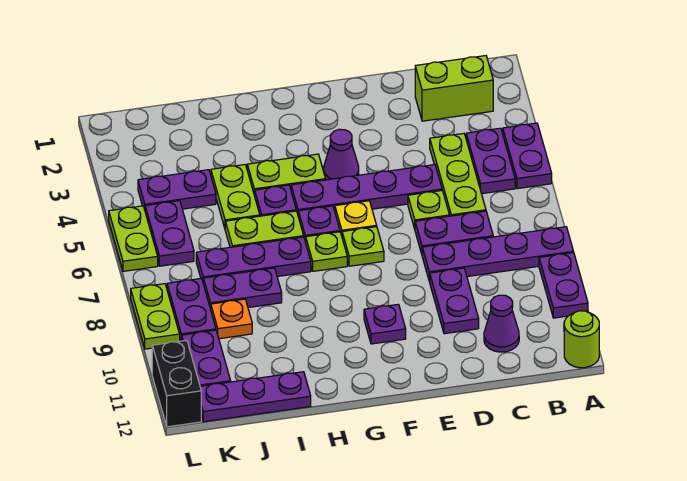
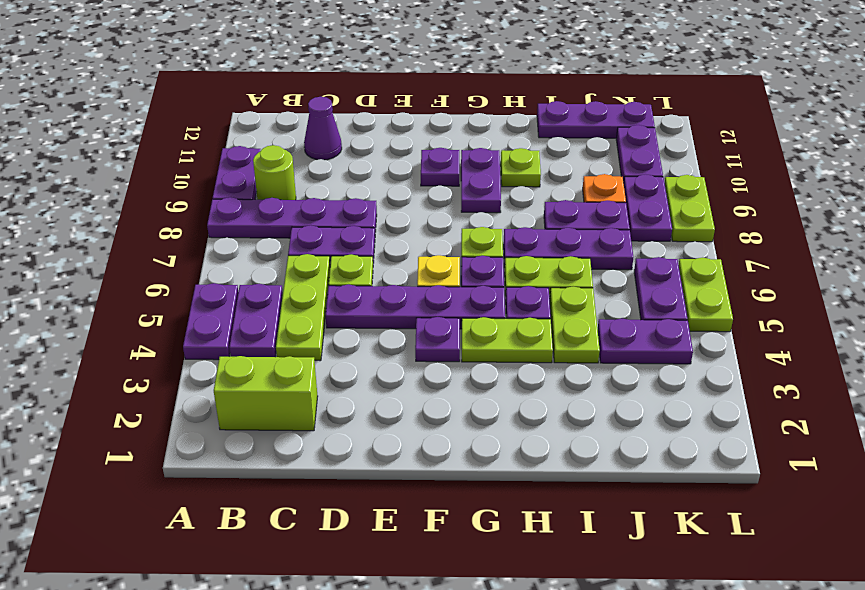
lime 1x1 round brick [564,311,599,368] -> lime 1x1 round brick moved to [253,145,296,200]
purple 1x2 plate [430,268,479,334] -> purple 1x2 plate moved to [461,148,501,213]
purple 1x1 cone [324,129,359,180] -> purple 1x1 plate [415,317,460,362]
lime 1x1 plate [342,227,384,266] -> lime 1x1 plate moved to [501,148,541,187]
black 1x2 brick [152,340,201,427] -> none

